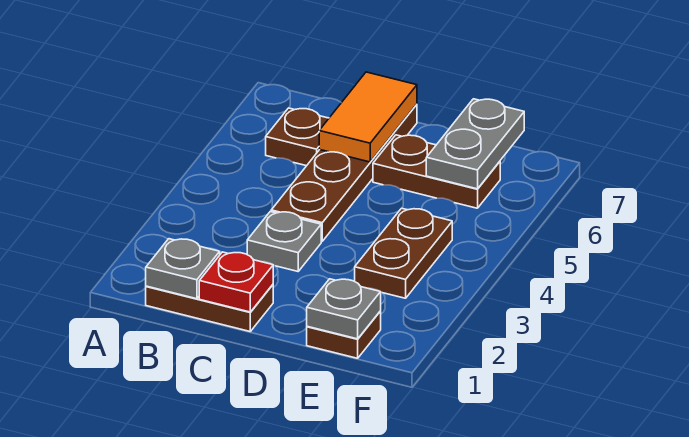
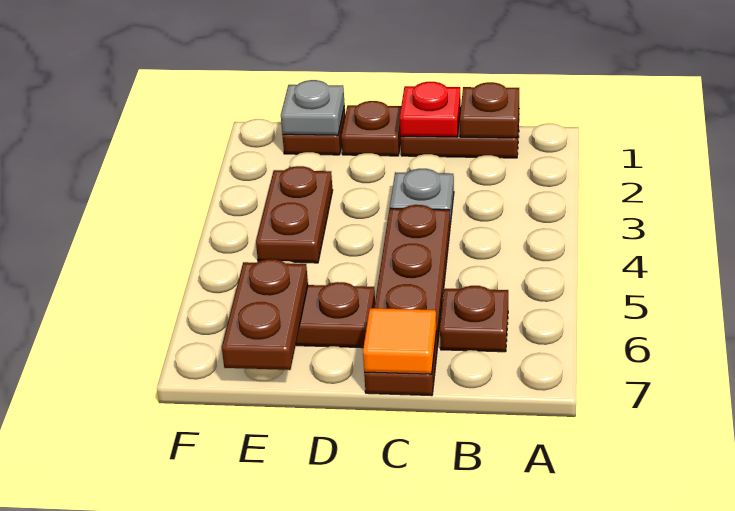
grey 1x1 plate [146,239,220,299] -> brown 1x1 plate [460,82,519,138]
orange 1x2 tile [319,72,417,162] -> orange 1x1 tile [363,308,436,374]
none -> brown 1x1 plate [341,101,401,156]
grey 1x2 plate [426,99,524,189] -> brown 1x2 plate [222,259,308,370]

